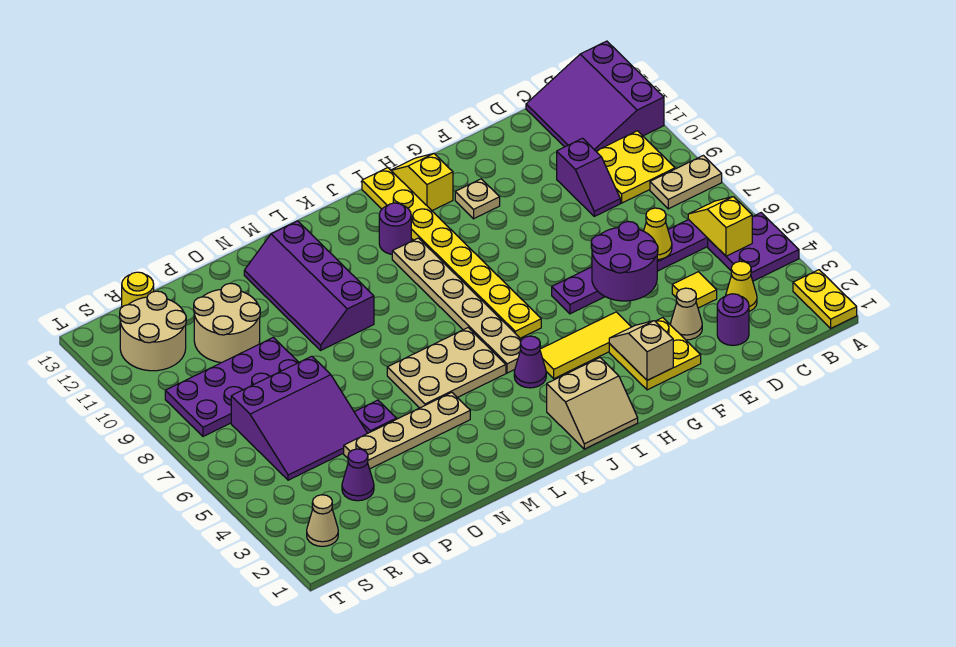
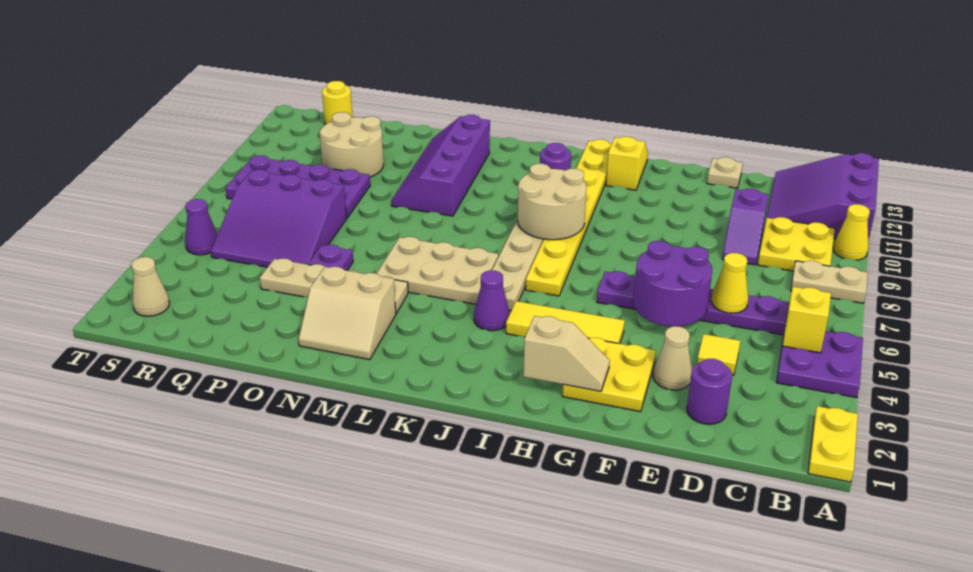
yellow 1x1 cone [726,261,757,311] -> yellow 1x1 cone moved to [833,204,870,260]
tan 1x2 slope [609,321,673,380] -> tan 1x2 slope turned to [523,316,610,391]
tan 1x1 plate [455,179,500,219] -> tan 1x1 plate moved to [707,157,743,188]
tan 2x2 slope [547,358,638,449] -> tan 2x2 slope moved to [299,267,396,360]
purple 1x1 cone [342,449,374,501] -> purple 1x1 cone moved to [185,199,218,255]
tan 2x2 round brick [120,291,186,371] -> tan 2x2 round brick moved to [518,164,587,240]

